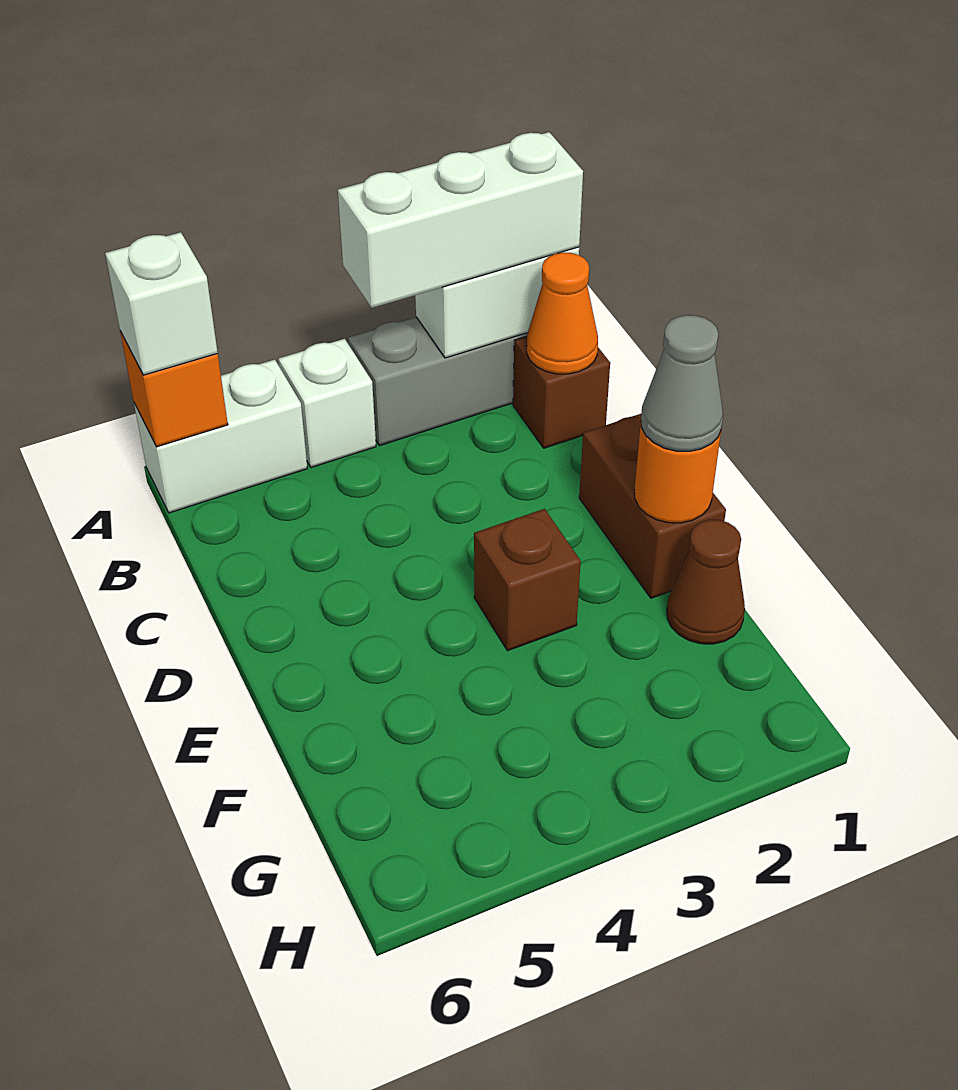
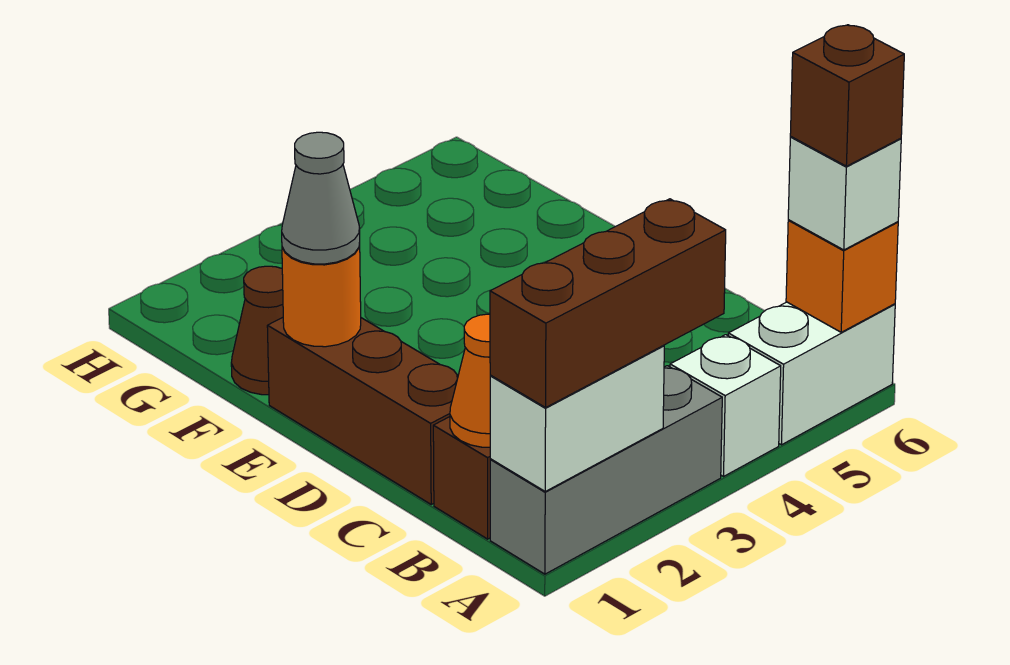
white 1x3 brick [338,132,583,308] -> brown 1x3 brick [490,199,726,408]
brown 1x2 brick [579,414,726,598] -> brown 1x3 brick [267,318,458,504]
brown 1x1 brick [474,509,581,651] -> brown 1x1 brick moved to [790,25,904,166]

